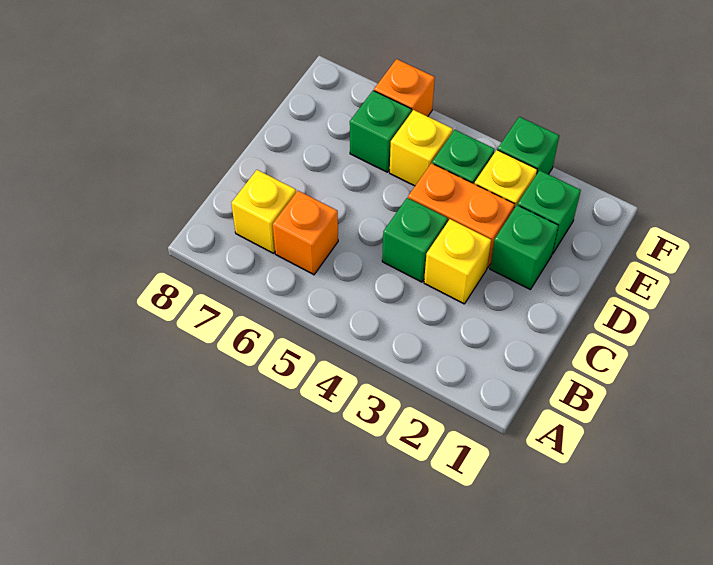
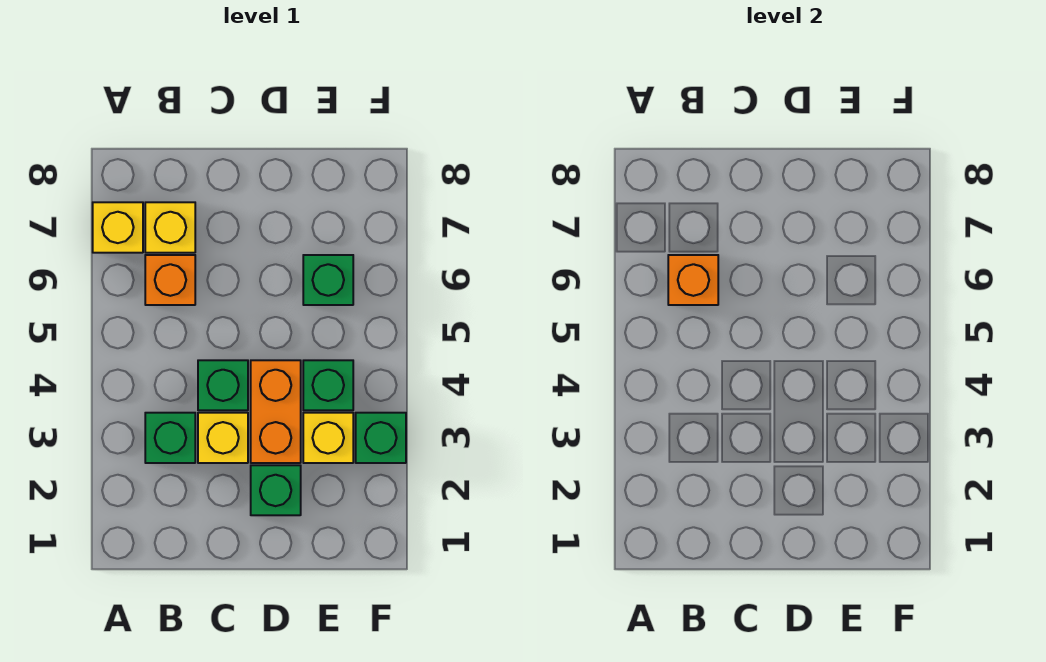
green 1x1 brick [518,170,581,254] -> green 1x1 brick moved to [145,413,195,463]
yellow 1x1 brick [390,110,453,186] -> yellow 1x1 brick moved to [93,202,143,253]
orange 1x1 brick [374,59,435,116] -> orange 1x1 brick moved to [668,255,718,305]

